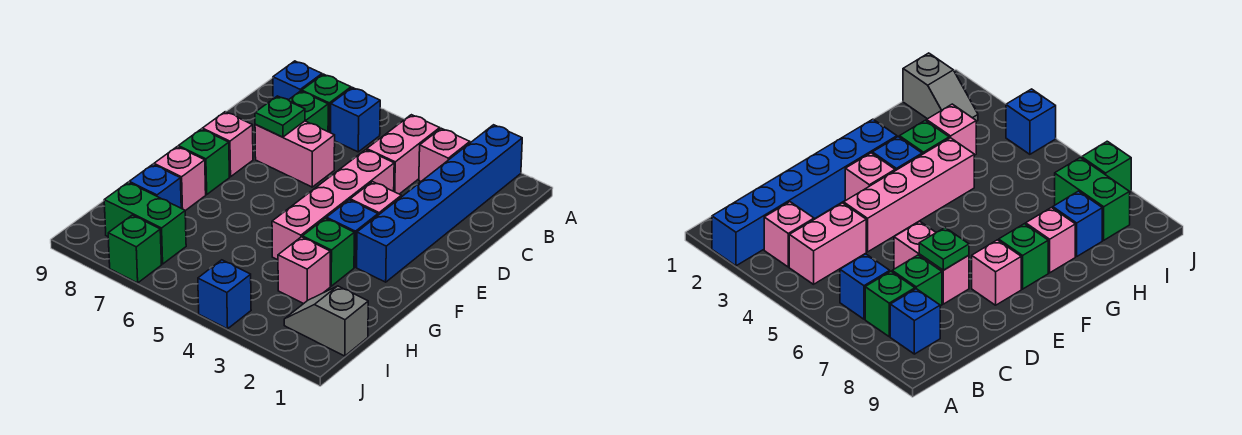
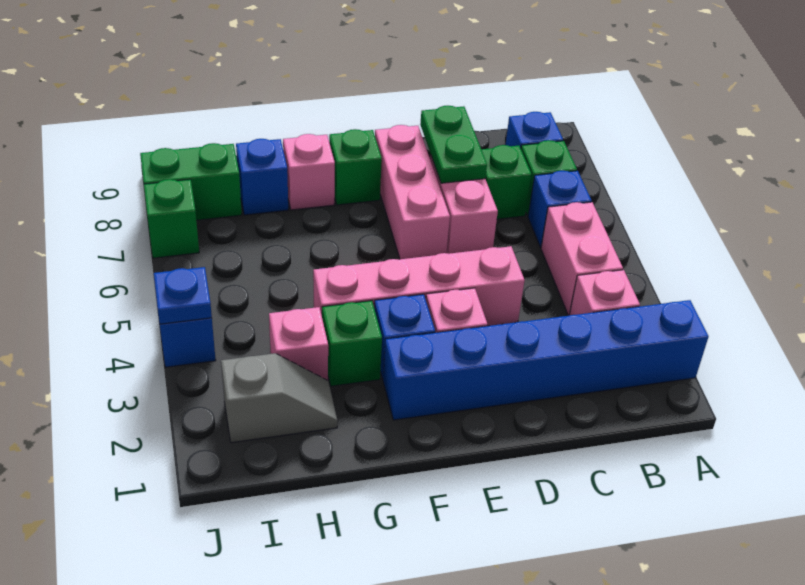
pink 1x2 brick [367,115,440,194] -> pink 1x2 brick turned to [541,202,623,315]
green 1x1 plate [255,96,305,137] -> green 1x2 plate [420,106,487,183]
pink 1x1 brick [202,112,253,177] -> pink 1x3 brick [375,125,450,259]
grey 1x2 slope [284,286,368,356] -> grey 1x2 slope turned to [221,353,337,443]
green 1x2 brick [104,182,186,264] -> green 1x2 brick turned to [140,143,242,220]
none -> blue 1x1 plate [154,267,212,324]

